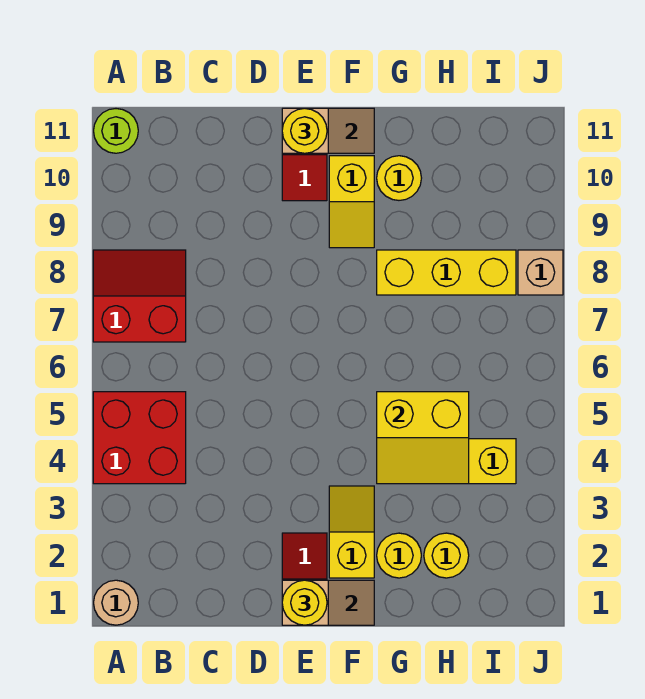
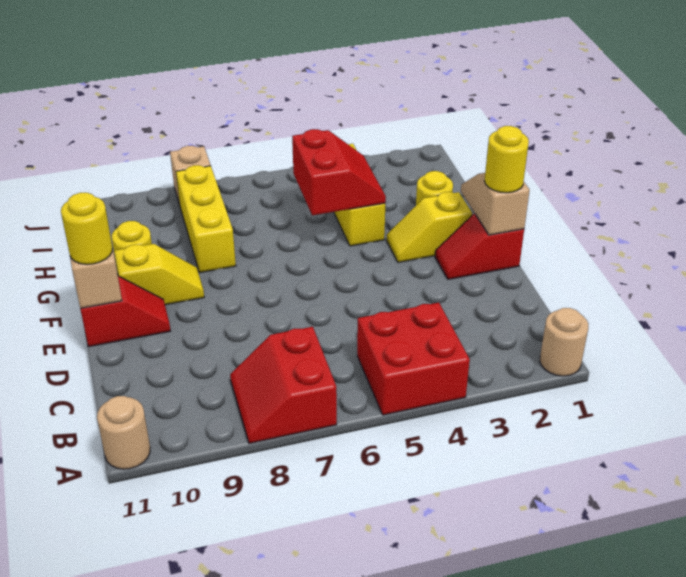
lime 1x1 round brick [94,109,138,153] -> tan 1x1 round brick [97,396,150,469]
yellow 2x2 slope [377,392,469,484] -> red 2x2 slope [292,129,386,215]
yellow 1x1 round brick [424,533,469,578] -> none

